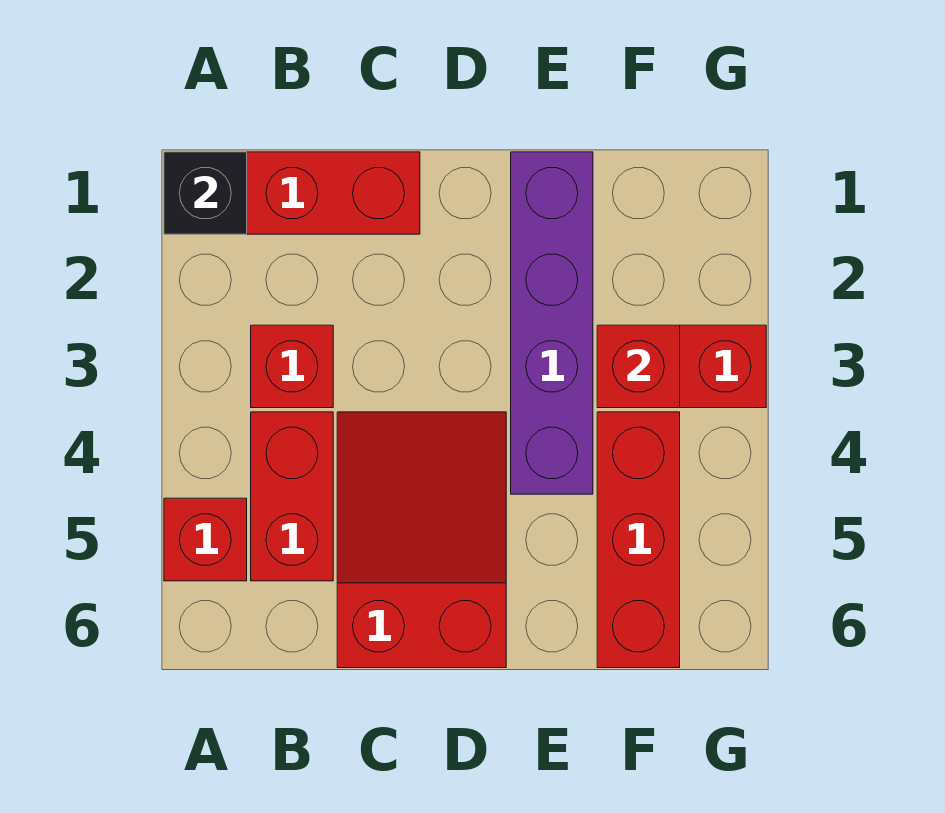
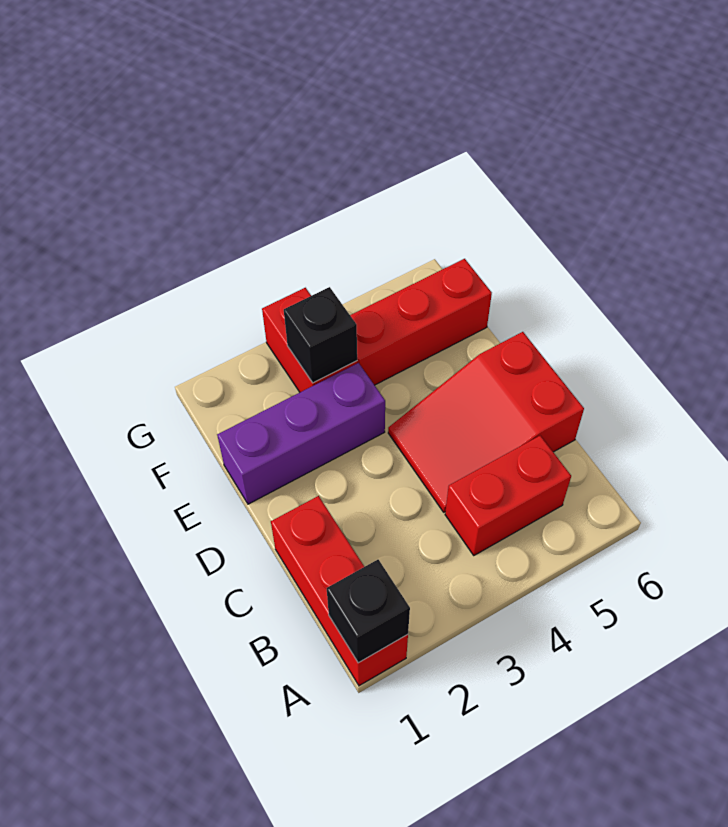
red 1x1 brick [164,498,247,581] -> none
red 1x1 brick [251,325,333,408] -> none
purple 1x4 brick [511,152,593,494] -> purple 1x3 brick [217,363,385,504]
red 1x1 brick [597,325,680,408] -> black 1x1 brick [284,287,357,383]

